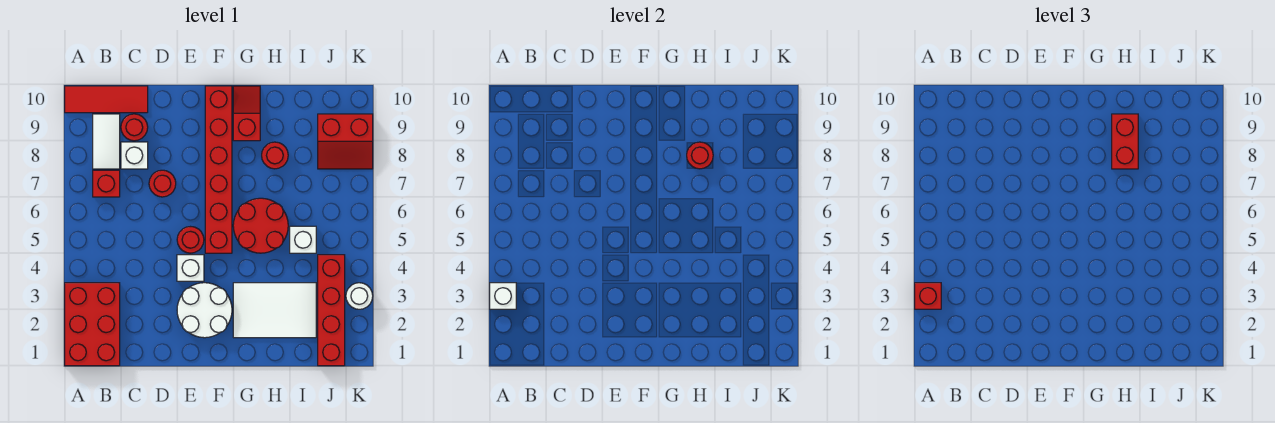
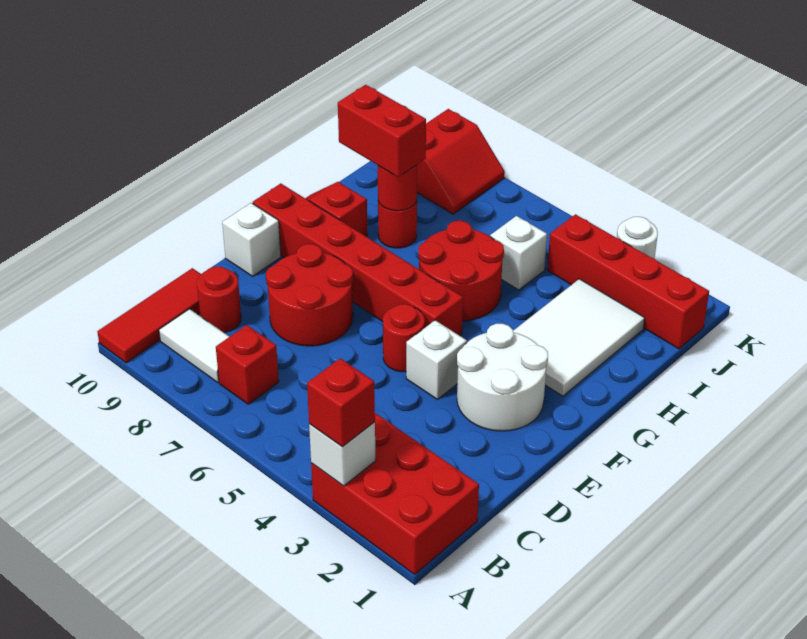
white 1x1 brick [121,142,148,169] -> white 1x1 brick moved to [222,203,281,276]
red 1x1 round brick [149,170,176,197] -> red 2x2 round brick [266,244,353,346]

